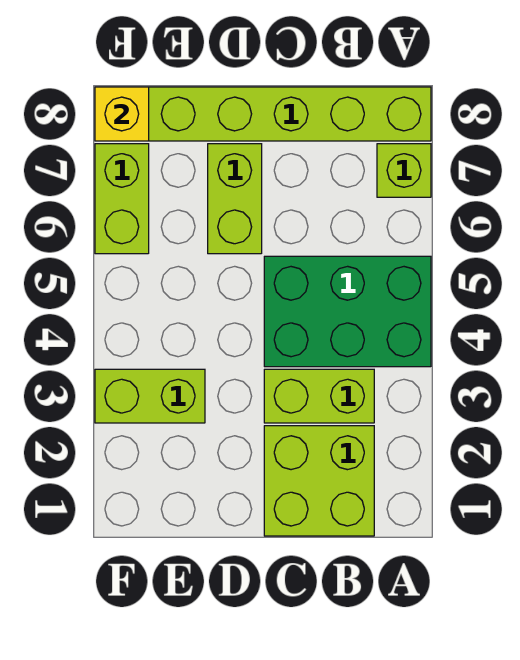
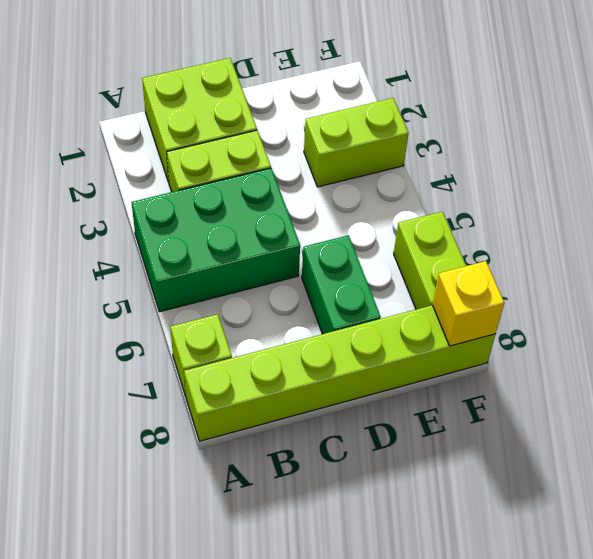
lime 1x2 brick [208,144,262,254] -> green 1x2 brick [302,235,381,334]

